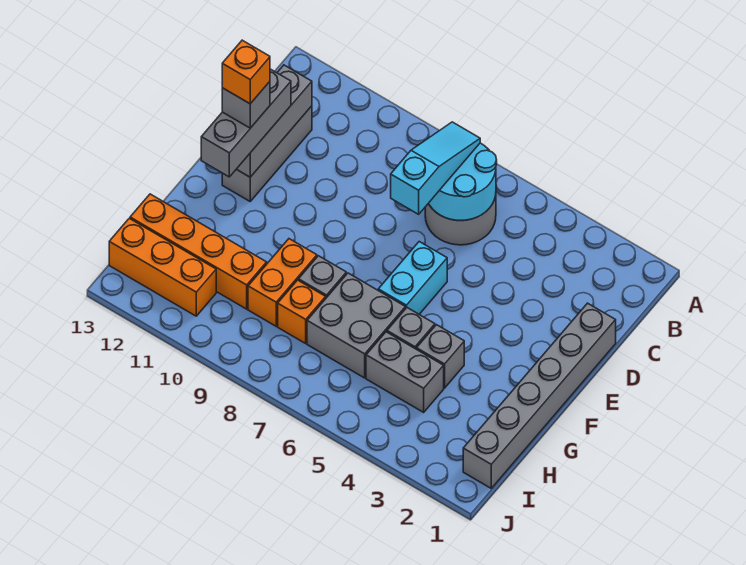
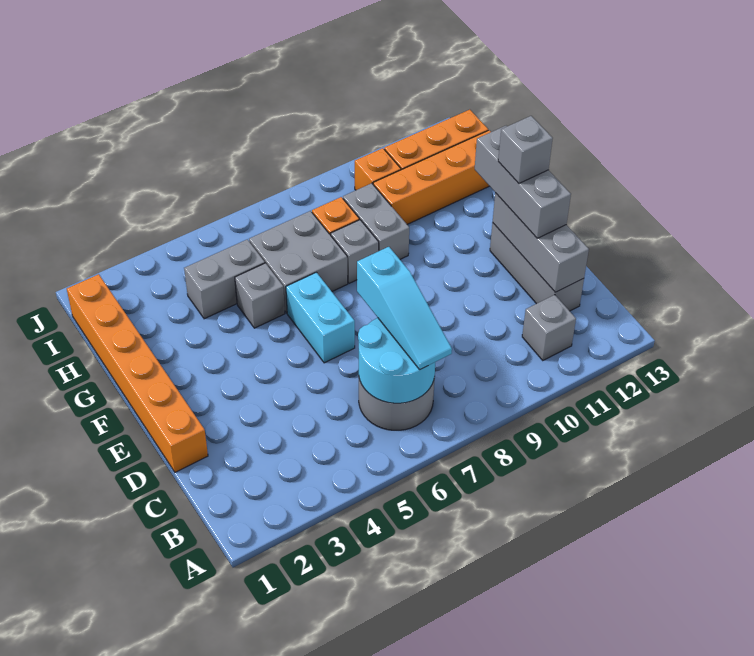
grey 1x6 brick [463,303,616,488] -> orange 1x6 brick [67,274,208,472]
orange 1x1 brick [222,40,270,104] -> orange 1x1 brick moved to [355,148,401,190]
grey 1x1 brick [416,325,464,388] -> grey 1x1 brick moved to [522,295,576,360]
orange 1x2 brick [248,239,317,326] -> grey 1x2 brick [343,183,409,259]

